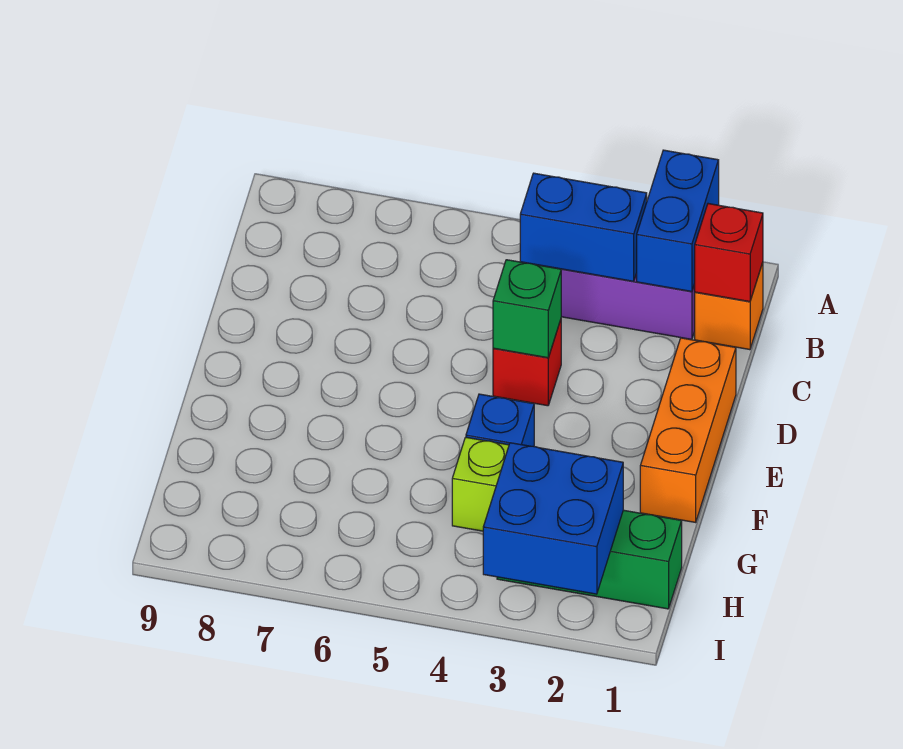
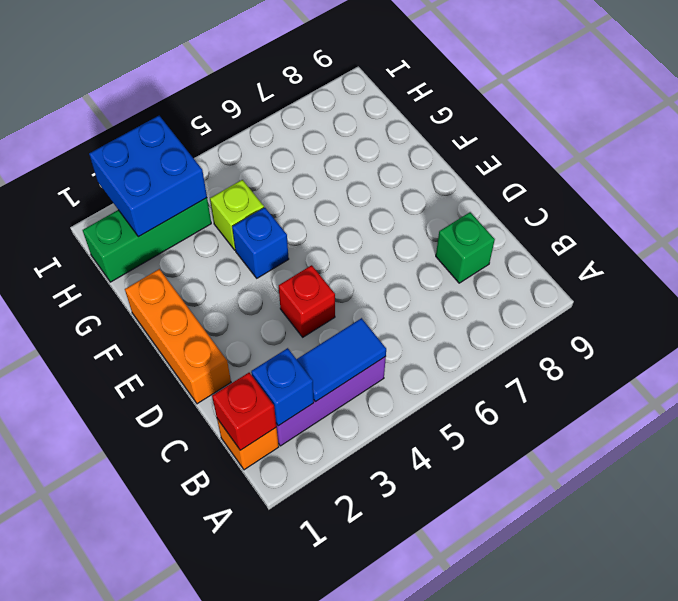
blue 1x2 brick [637,150,719,291] -> blue 1x1 brick [251,348,314,426]
blue 1x2 brick [520,173,647,281] -> blue 1x2 tile [297,318,386,402]
green 1x1 brick [493,260,561,358] -> green 1x1 brick moved to [436,212,495,283]

